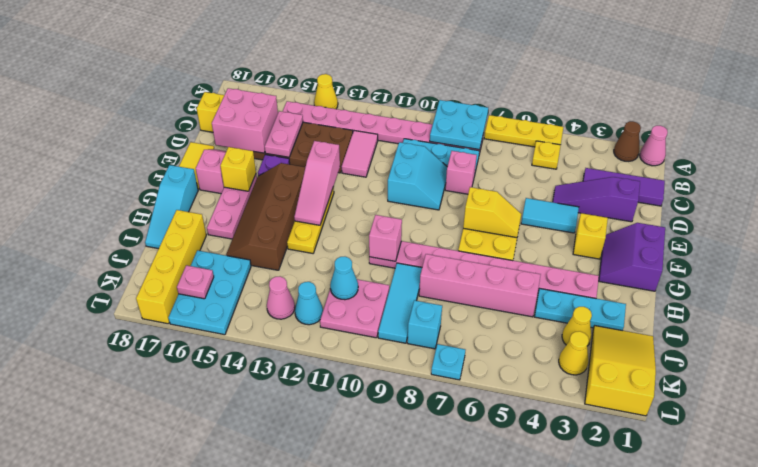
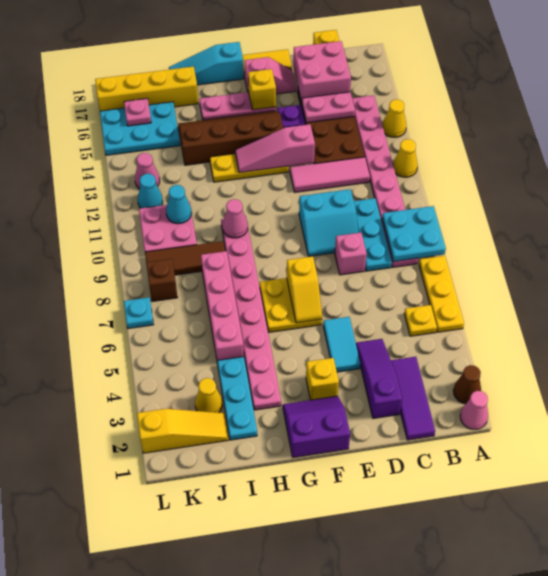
pink 1x2 tile [342,131,378,177] -> pink 1x3 tile [290,157,370,192]
pink 1x1 brick [369,215,402,261] -> pink 1x1 cone [223,199,248,238]
cyan 1x3 tile [378,263,422,343] -> brown 1x3 tile [145,241,225,275]
yellow 2x3 slope [585,326,656,416] -> yellow 1x3 slope [137,409,229,453]
yellow 1x1 cone [559,331,589,375] -> yellow 1x1 cone moved to [393,139,418,177]
cyan 1x1 brick [407,300,442,349] -> brown 1x1 brick [146,259,178,301]

